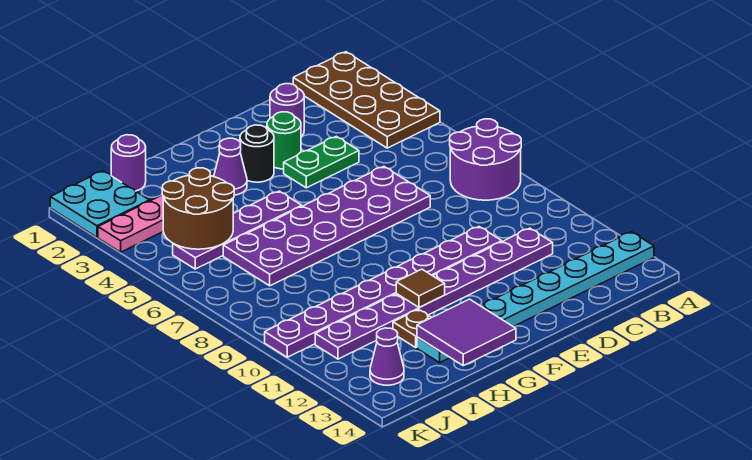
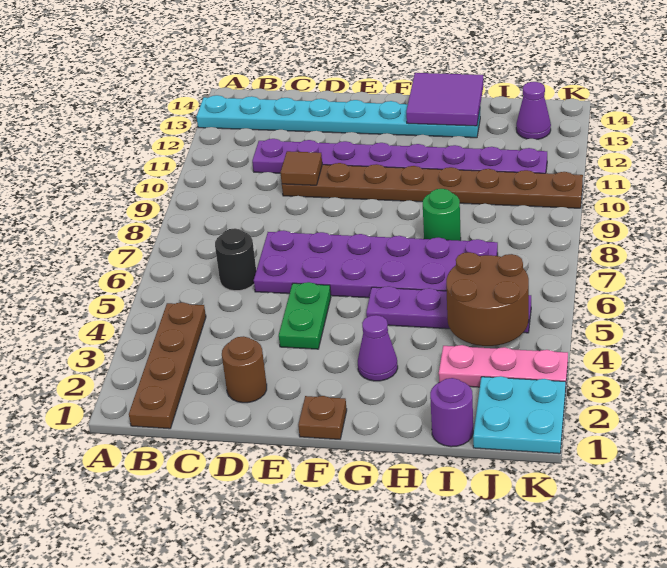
brown 2x4 plate [293,52,440,148] -> brown 1x4 plate [129,302,206,429]
purple 2x2 round brick [450,119,521,200] -> none
purple 1x1 round brick [270,84,304,136] -> brown 1x1 round brick [222,336,267,403]
green 1x2 plate [284,136,359,188] -> green 1x2 plate turned to [279,282,331,349]
purple 1x8 plate [265,227,502,357] -> brown 1x8 plate [282,163,583,208]
green 1x1 round brick [267,112,301,169] -> green 1x1 round brick moved to [422,189,461,241]
black 1x1 round brick [240,125,274,182] -> black 1x1 round brick moved to [215,228,256,291]
brown 1x1 tile [396,269,445,307] -> brown 1x1 tile moved to [280,151,322,185]
brown 1x1 plate [393,309,432,347] -> brown 1x1 plate moved to [298,396,347,439]

